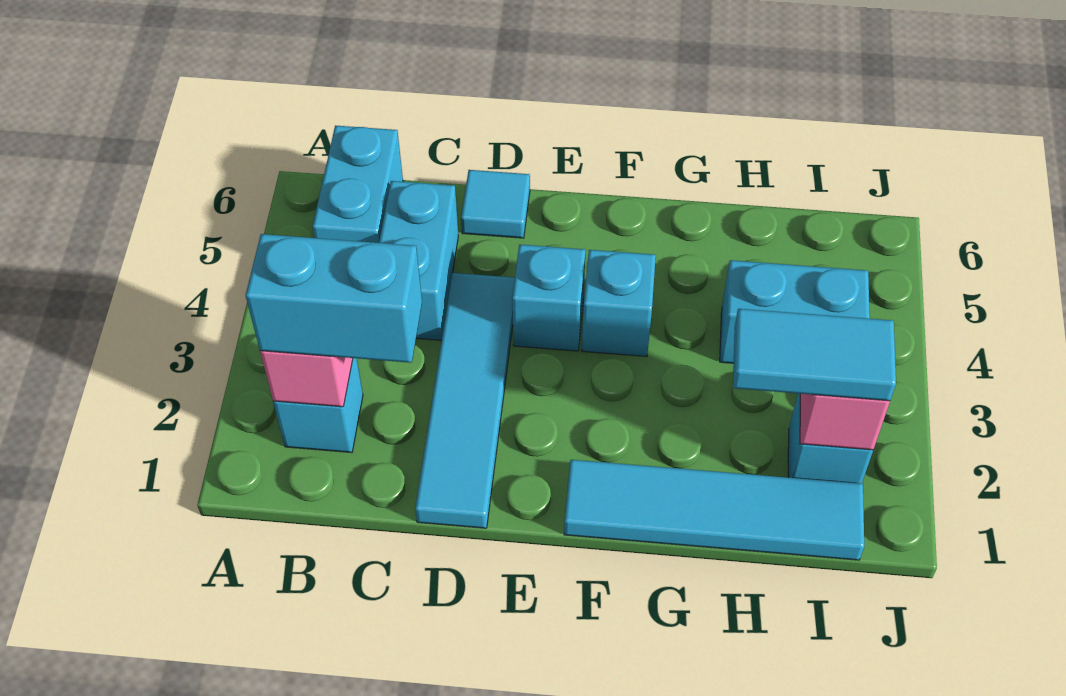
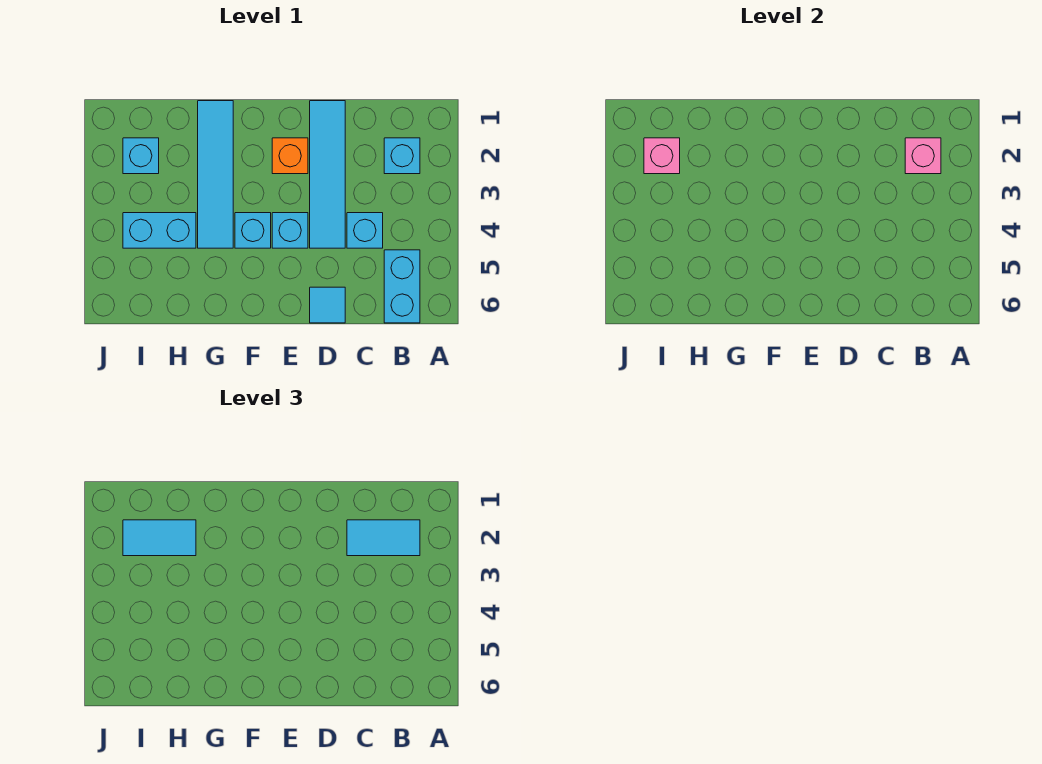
cyan 1x2 brick [245,234,422,363] -> cyan 1x2 tile [347,520,420,556]
cyan 1x2 brick [379,181,458,340] -> cyan 1x1 brick [347,213,383,248]
none -> orange 1x1 brick [272,138,308,174]
cyan 1x4 tile [564,460,864,560] -> cyan 1x4 tile turned to [198,101,233,248]

